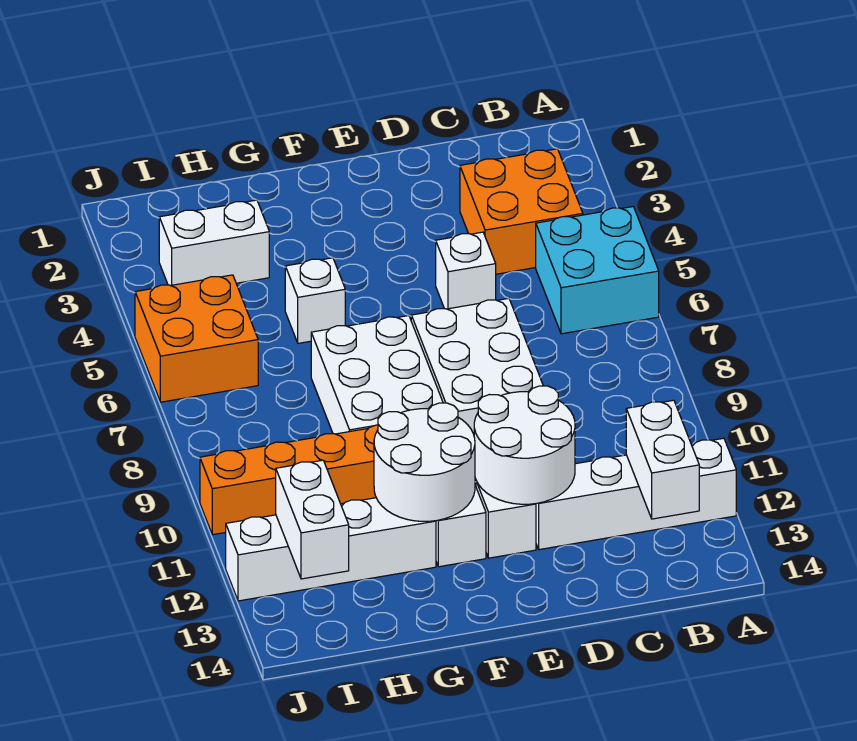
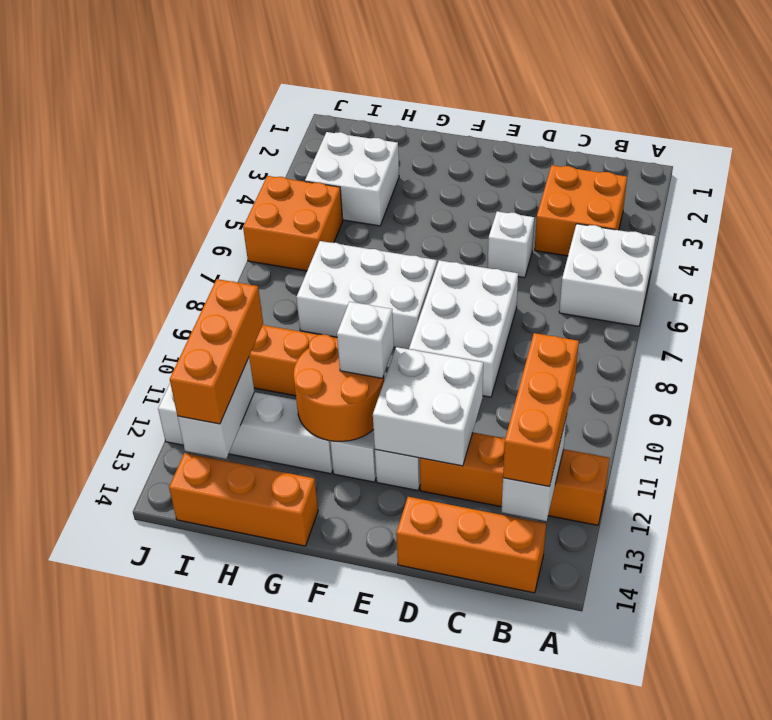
cyan 2x2 brick [536,207,659,334] -> white 2x2 brick [559,224,656,326]
white 1x4 brick [536,438,736,550] -> orange 1x4 brick [420,433,610,525]
none -> orange 1x3 brick [503,333,579,487]
none -> orange 1x3 brick [396,497,546,593]
white 2x2 round brick [474,386,575,504] -> white 2x2 brick [373,347,483,466]
white 2x3 brick [311,315,443,434] -> white 2x3 brick turned to [297,241,437,349]
white 2x2 round brick [374,403,475,521] -> orange 2x2 round brick [293,335,384,441]
white 1x1 brick [285,258,345,343] -> white 1x1 brick moved to [337,302,394,378]
none -> orange 1x3 brick [169,453,318,546]
white 1x2 brick [159,200,269,286] -> white 2x2 brick [305,132,399,226]
none -> orange 1x3 brick [170,279,263,424]

